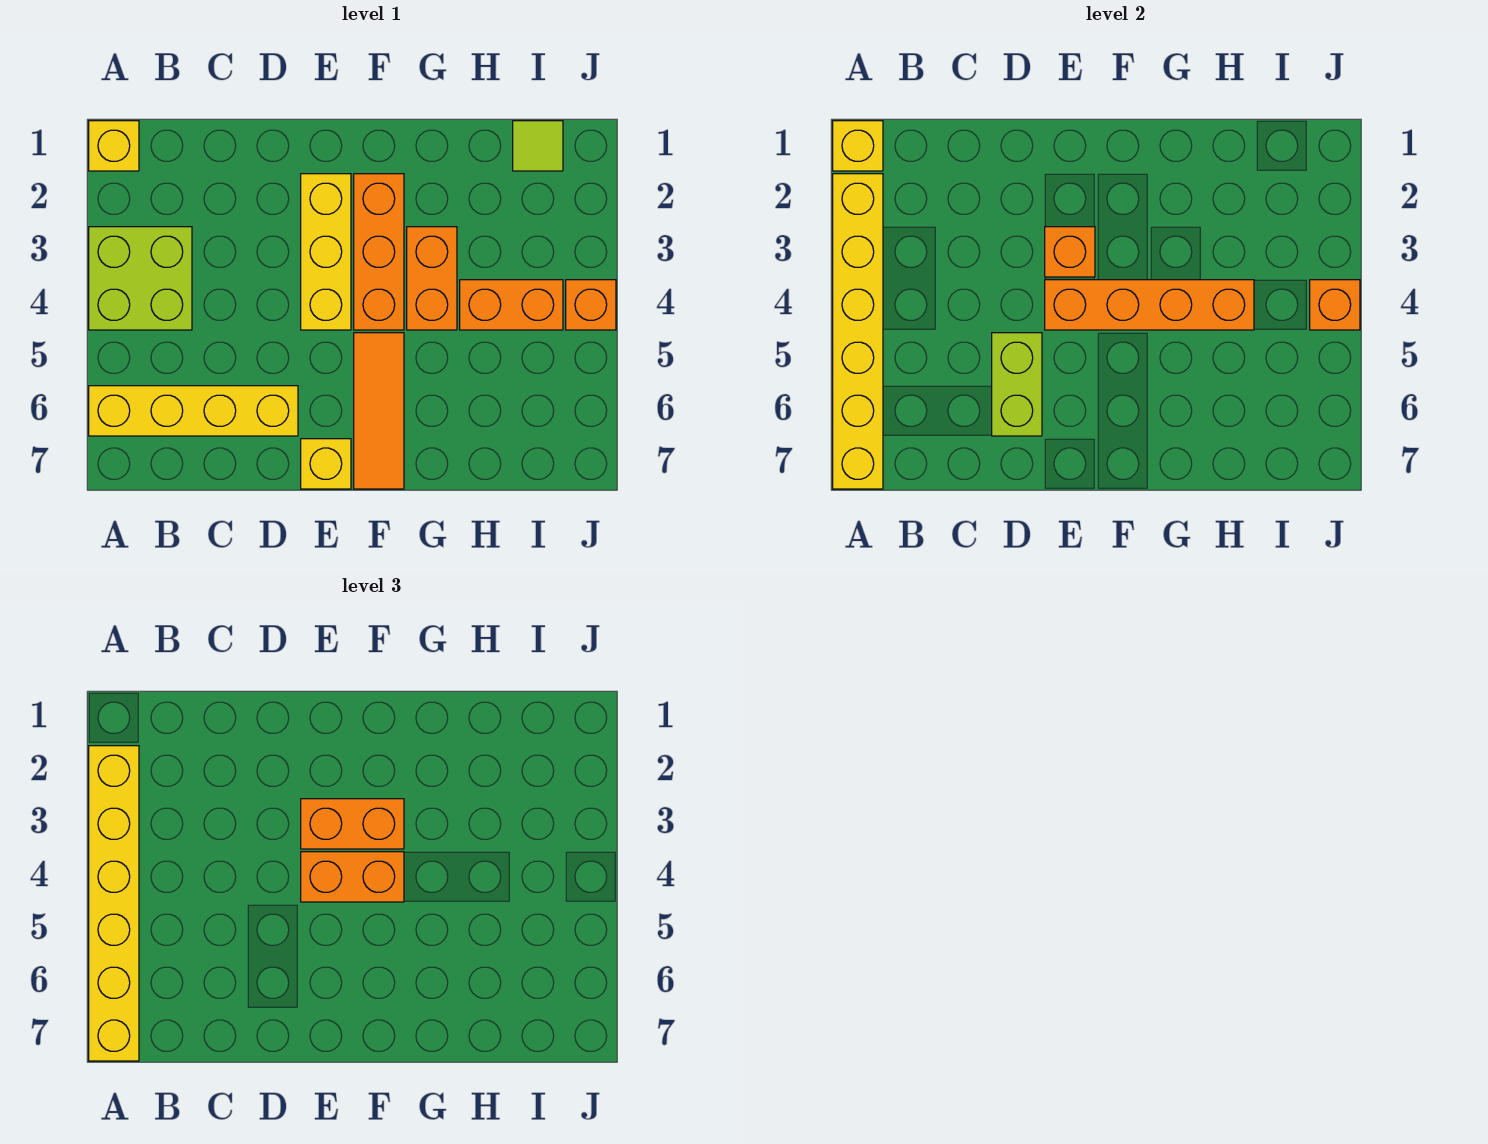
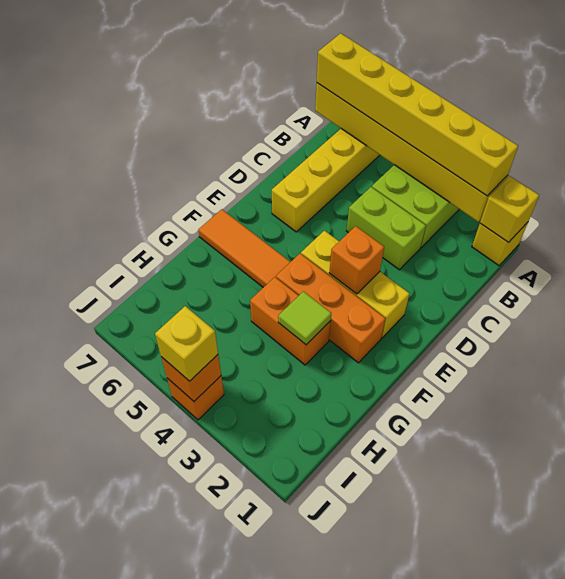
lime 1x2 brick [992,333,1042,436] -> lime 1x2 brick moved to [346,187,426,270]
orange 1x2 brick [301,799,404,849] -> none
orange 1x4 brick [1045,280,1254,330] -> none
orange 1x2 brick [301,852,404,902] -> none
yellow 1x1 brick [301,439,351,489] -> yellow 1x1 brick moved to [155,306,218,381]
orange 1x2 brick [460,280,563,330] -> none
lime 1x1 tile [513,121,563,171] -> lime 1x1 tile moved to [278,291,331,345]

